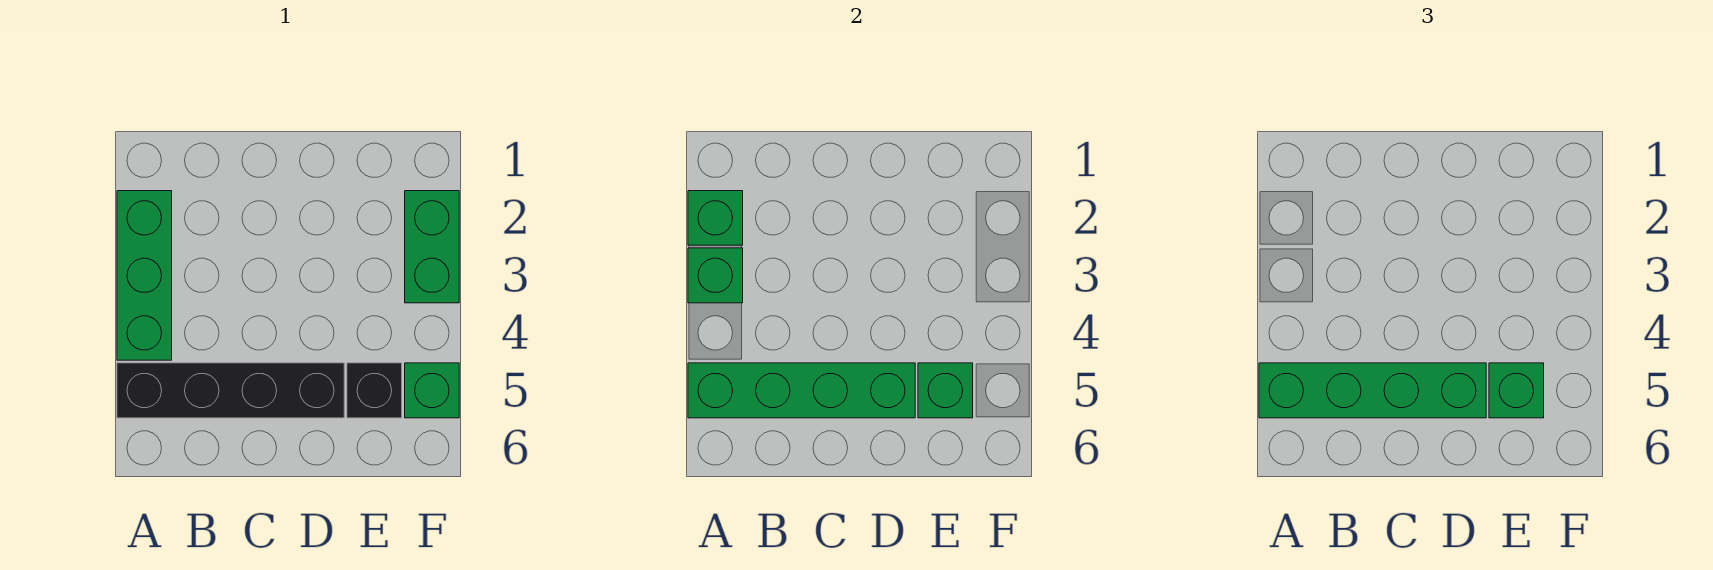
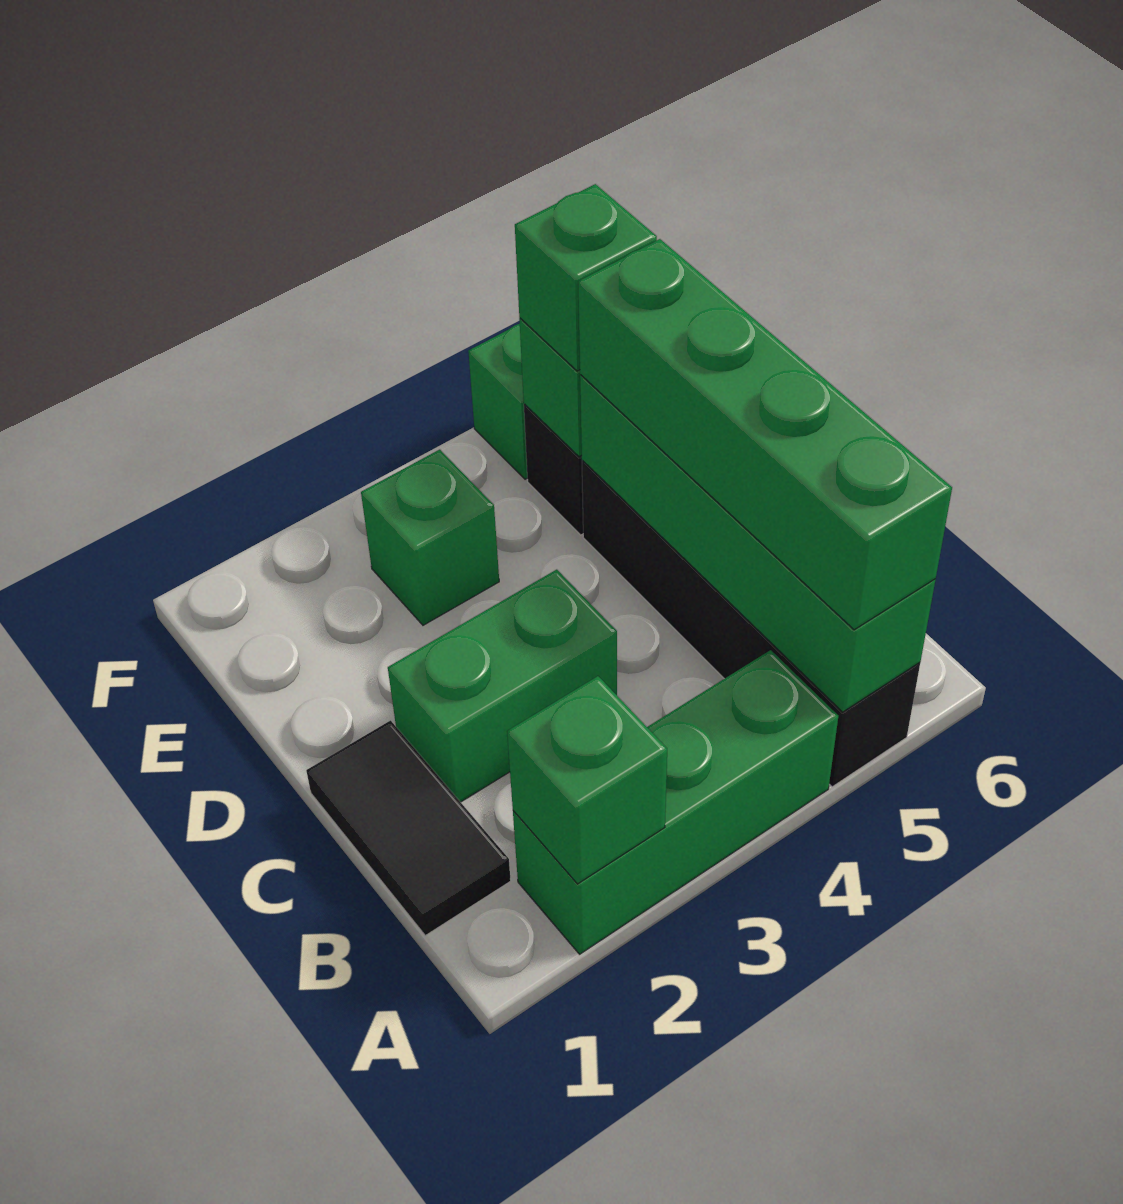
green 1x1 brick [688,248,743,303] -> green 1x1 brick moved to [361,449,499,625]
none -> black 1x2 tile [306,721,511,935]
green 1x2 brick [405,191,459,303] -> green 1x2 brick moved to [388,570,617,802]

